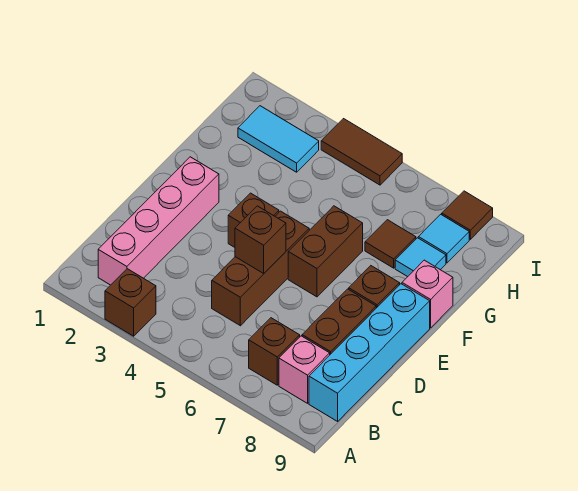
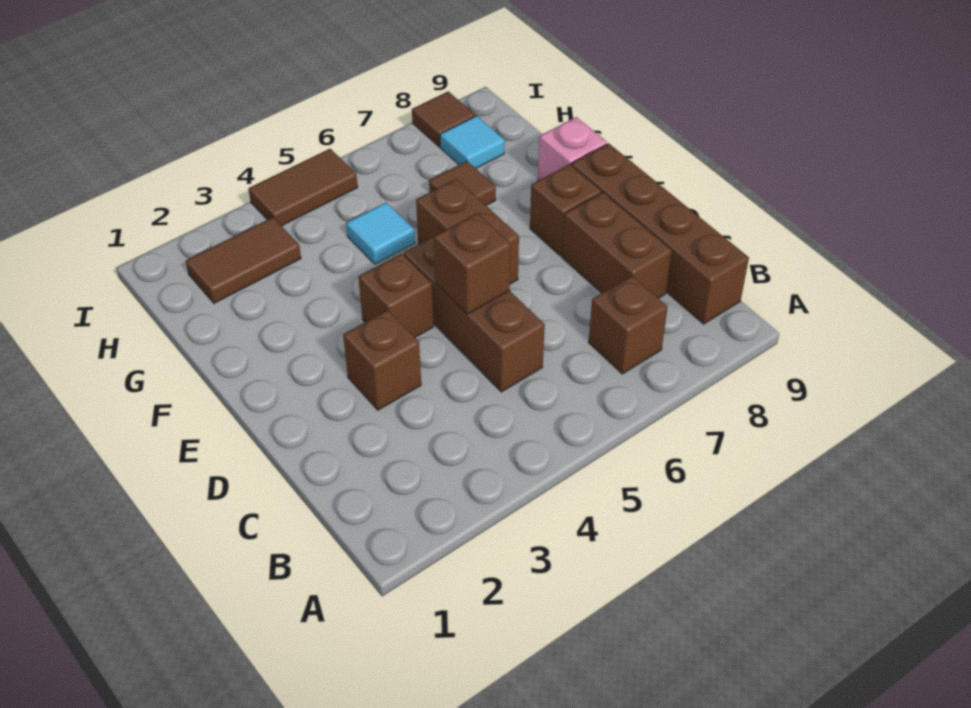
brown 1x1 brick [105,269,156,336] -> brown 1x1 brick moved to [343,310,421,410]
pink 1x4 brick [98,157,219,285] -> none
pink 1x1 brick [279,336,330,403] -> none
cyan 1x4 brick [309,284,430,421] -> brown 1x4 brick [571,143,749,324]
cyan 1x1 tile [395,238,446,277] -> cyan 1x1 tile moved to [346,203,415,264]
cyan 1x2 tile [238,106,319,172] -> brown 1x2 tile [186,217,301,303]

